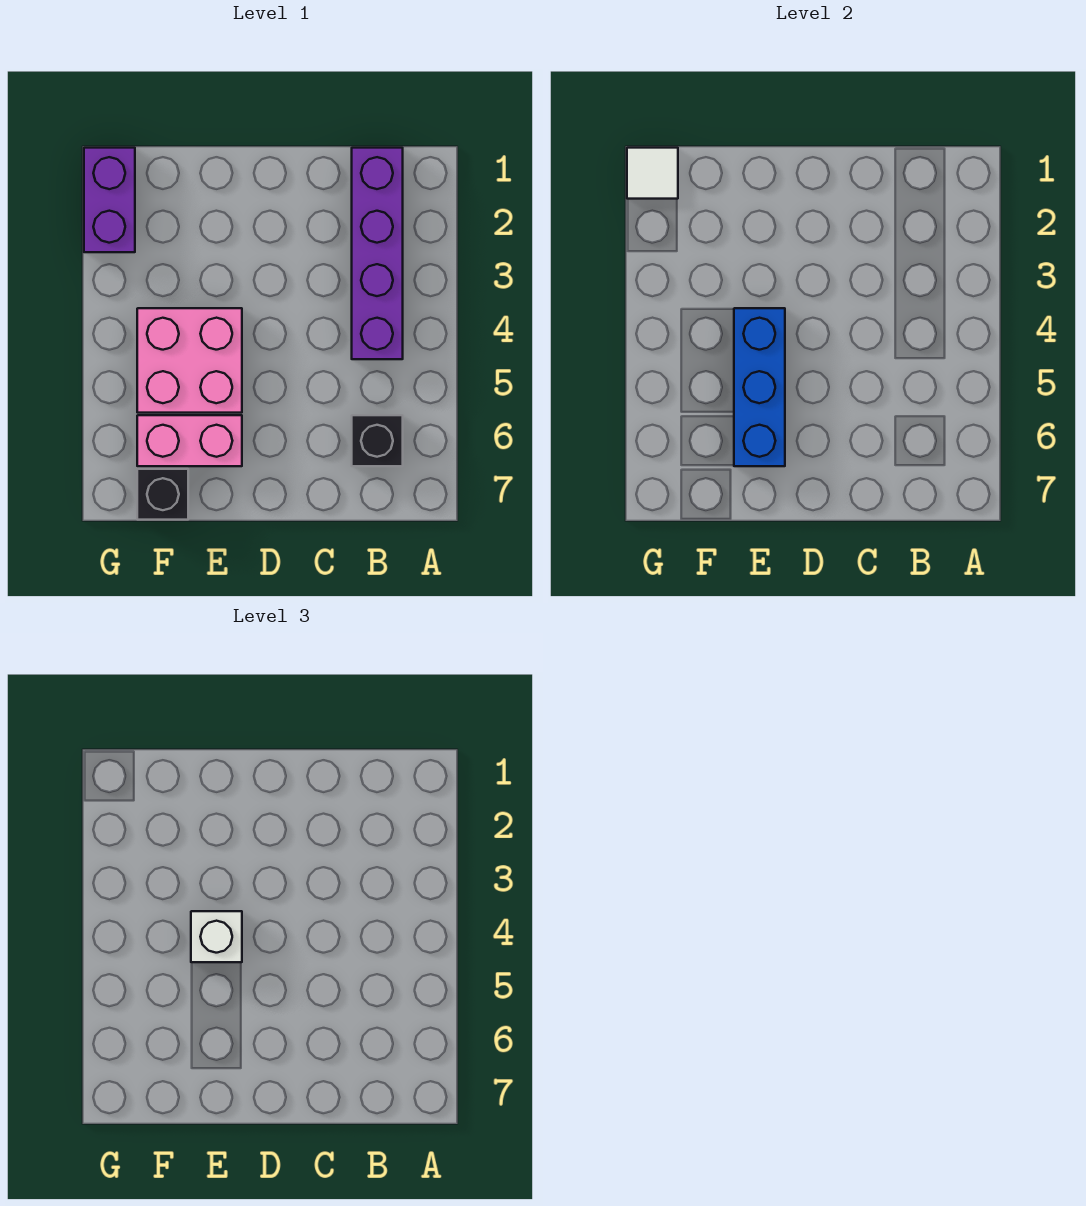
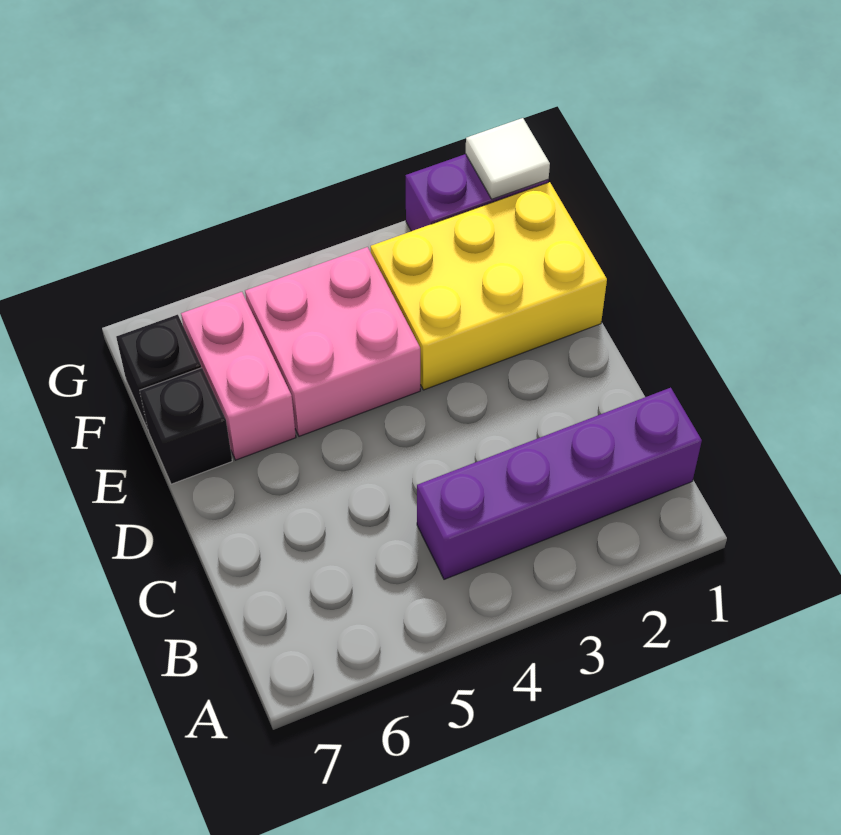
black 1x1 brick [352,415,403,466] -> black 1x1 brick moved to [140,368,232,484]
none -> yellow 2x3 brick [371,182,607,390]
blue 1x3 brick [734,308,785,466] -> none
white 1x1 brick [191,911,242,962] -> none

